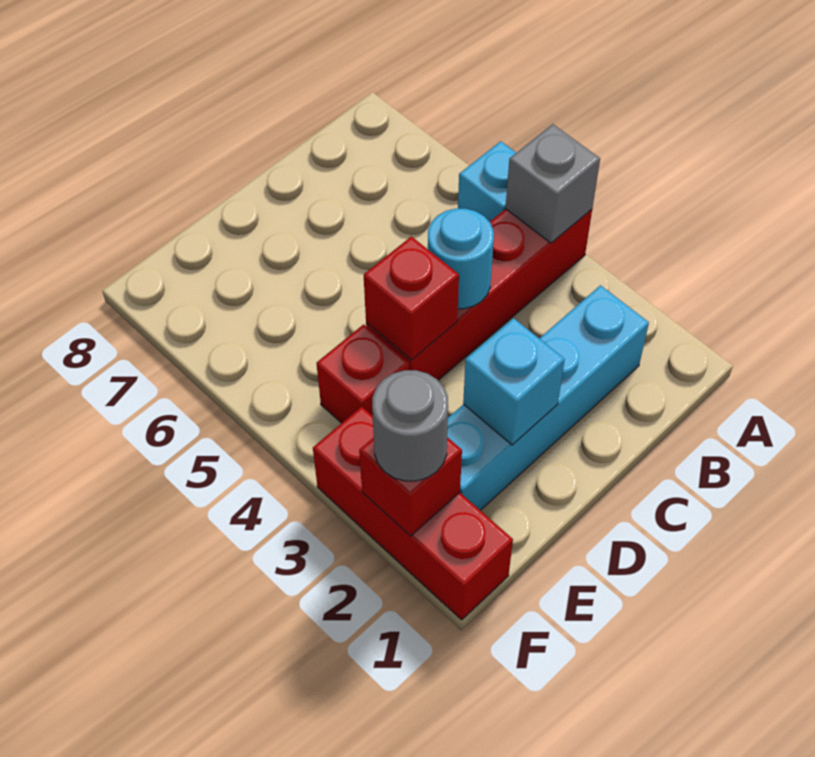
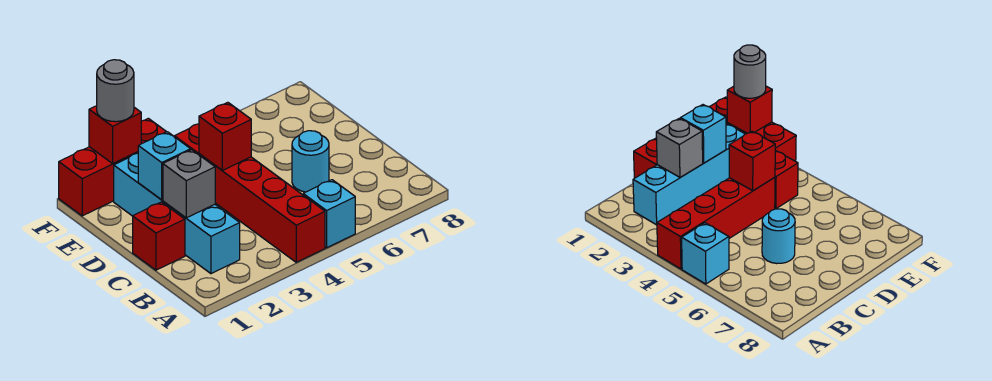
grey 1x1 brick [505,124,600,243] -> grey 1x1 brick moved to [163,150,215,218]
none -> red 1x1 brick [133,202,185,270]
cyan 1x1 round brick [428,209,494,309] -> cyan 1x1 round brick moved to [292,131,329,192]

